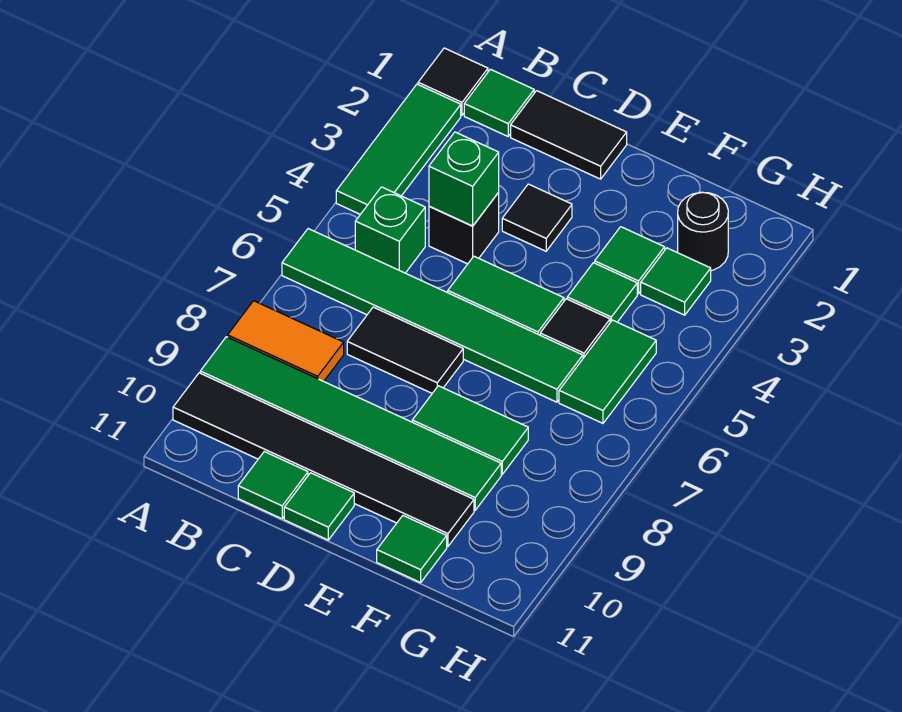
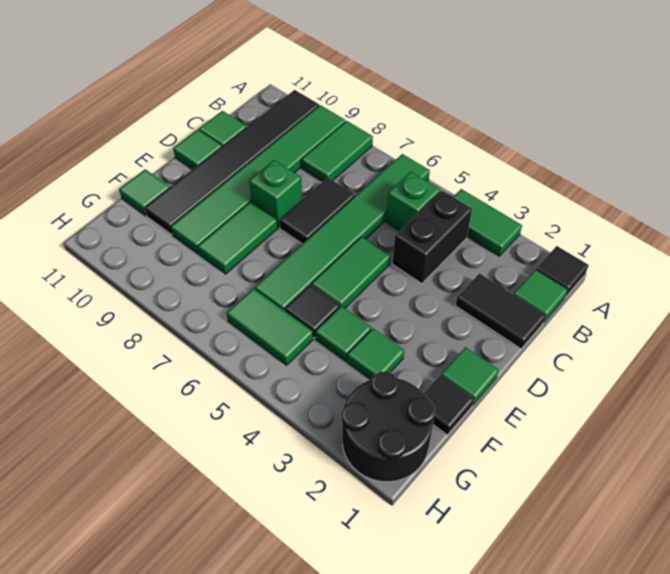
green 1x3 tile [336,84,461,214] -> green 1x2 tile [453,189,522,256]
orange 1x2 tile [228,301,344,381] -> green 1x2 tile [301,121,373,182]
black 1x2 tile [511,91,627,179] -> black 1x2 tile turned to [456,273,546,349]
black 1x1 brick [429,193,499,264] -> black 1x2 brick [392,191,472,284]
green 1x1 brick [429,132,499,226] -> green 1x1 brick moved to [249,160,302,228]
black 1x1 tile [502,184,572,251] -> black 1x1 tile moved to [424,375,474,435]
black 1x1 round brick [678,192,728,271] -> black 2x2 round brick [341,371,435,482]
green 1x1 tile [641,248,711,315] -> green 1x1 tile moved to [441,347,499,405]

